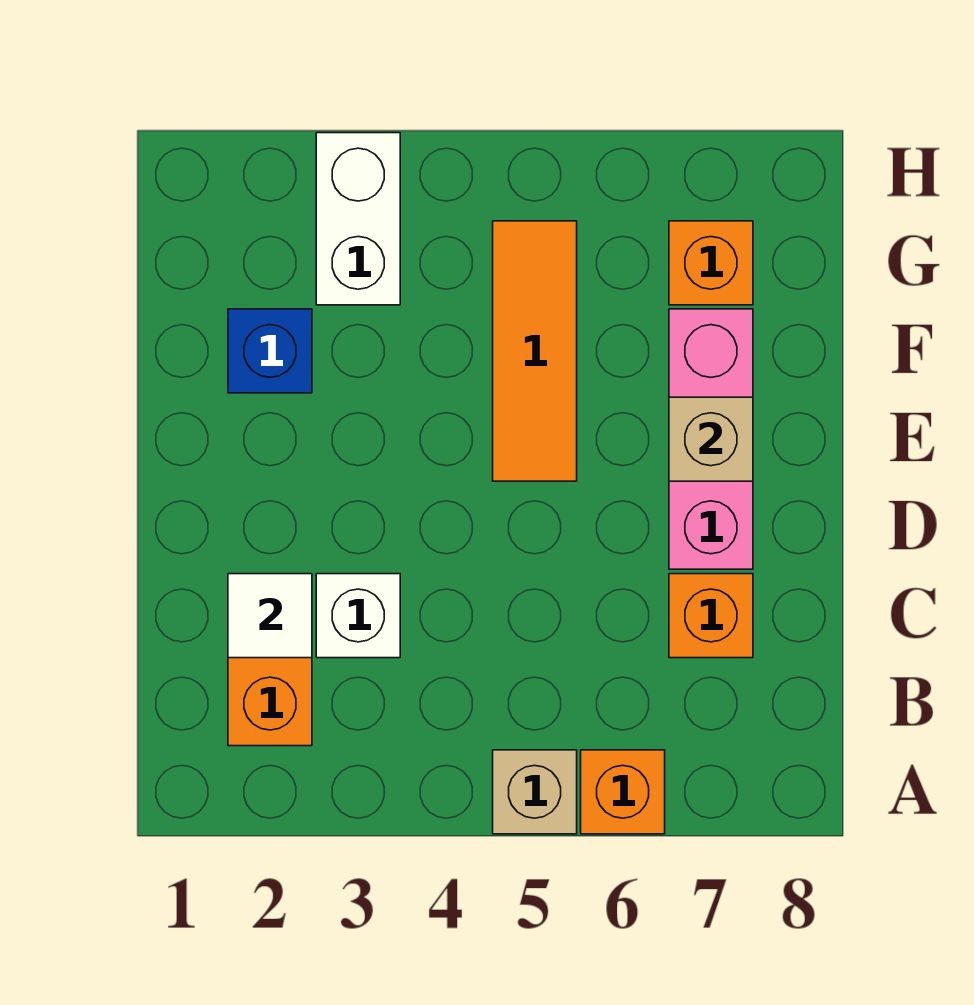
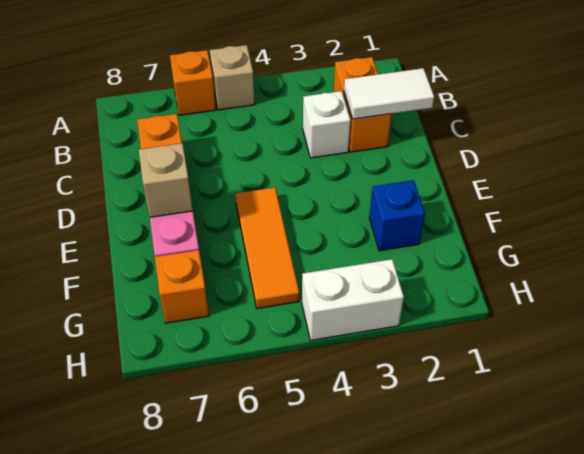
white 1x1 tile [228,574,312,658] -> white 1x2 tile [344,68,434,119]
white 1x2 brick [316,133,400,305] -> white 1x2 brick turned to [302,259,404,340]

